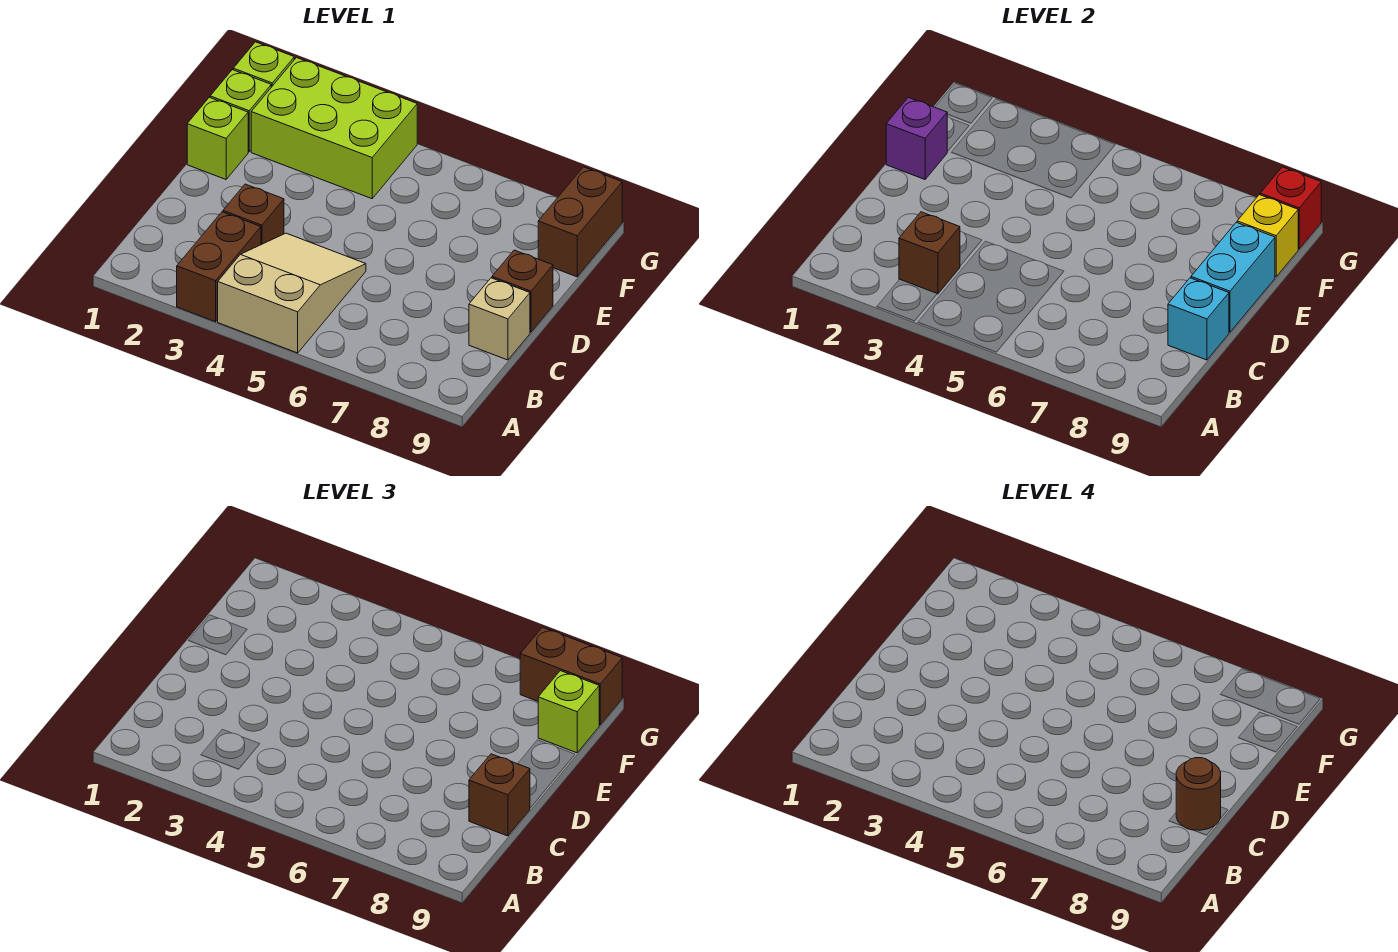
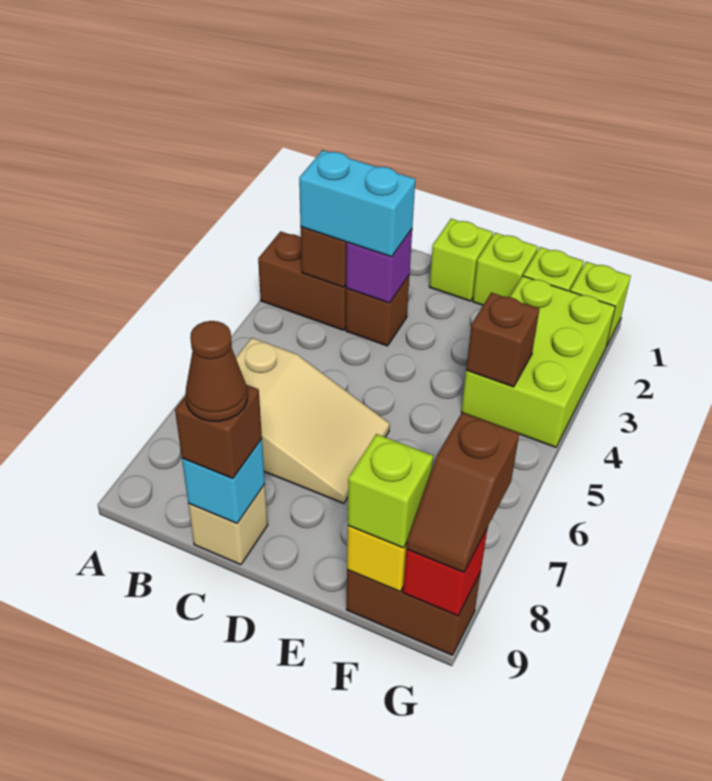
tan 2x3 slope [218,233,366,353] -> tan 2x3 slope moved to [236,338,390,503]
brown 1x1 round brick [1176,758,1221,830] -> brown 1x1 cone [185,321,247,421]
none -> lime 1x1 brick [429,219,493,301]
brown 1x1 brick [492,250,553,332] -> brown 1x1 brick moved to [466,293,540,387]
cyan 1x2 brick [1191,222,1275,332] -> cyan 1x2 brick moved to [299,150,415,257]
purple 1x1 brick [886,97,948,179] -> purple 1x1 brick moved to [346,229,412,303]
brown 1x2 brick [520,627,622,725] -> brown 1x2 slope [406,412,519,572]

